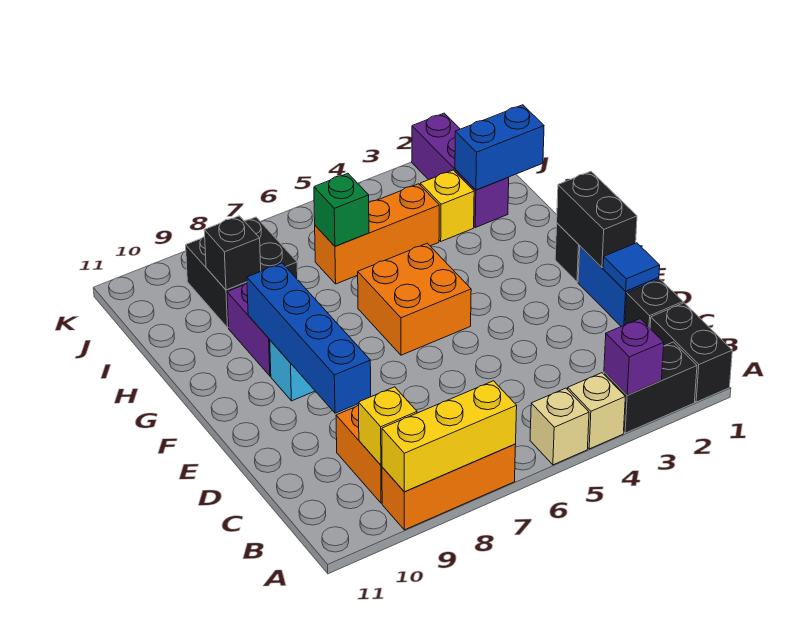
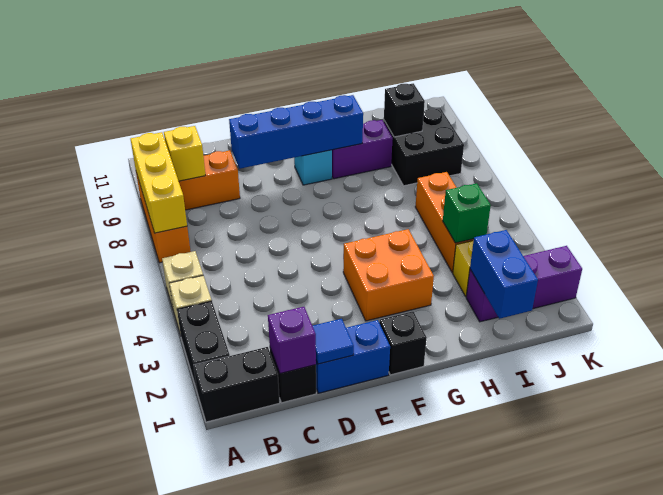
purple 1x1 brick [604,319,664,395] -> purple 1x1 brick moved to [268,307,316,374]
black 1x2 brick [557,171,637,267] -> none
orange 2x2 brick [358,243,471,355] -> orange 2x2 brick moved to [343,229,434,321]
green 1x1 brick [314,173,369,246] -> green 1x1 brick moved to [443,183,491,243]

